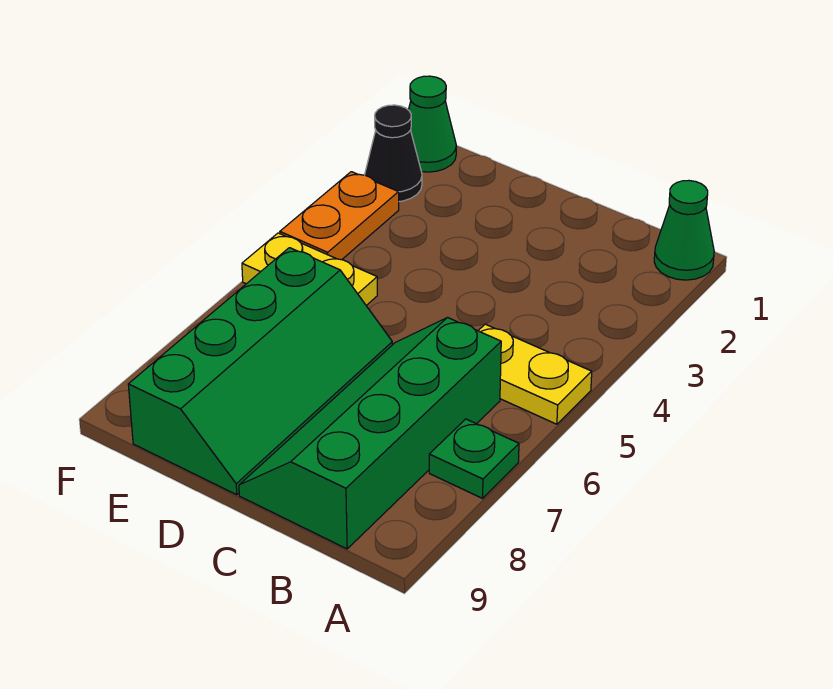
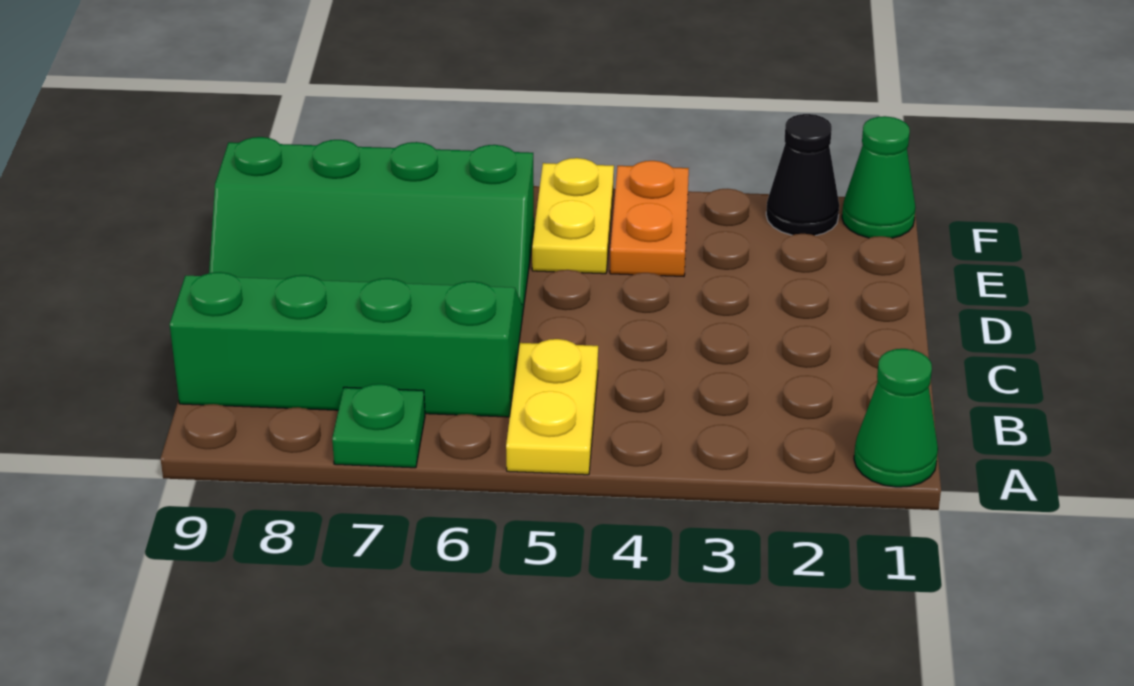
orange 1x2 plate [280,172,399,260] -> orange 1x2 plate turned to [610,161,689,276]

